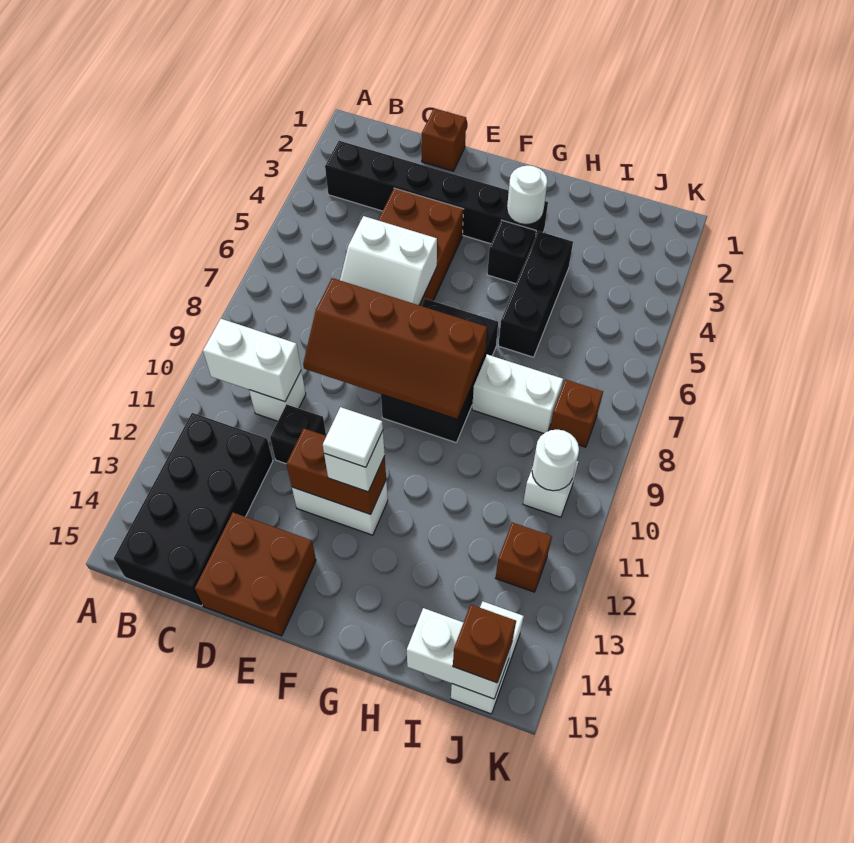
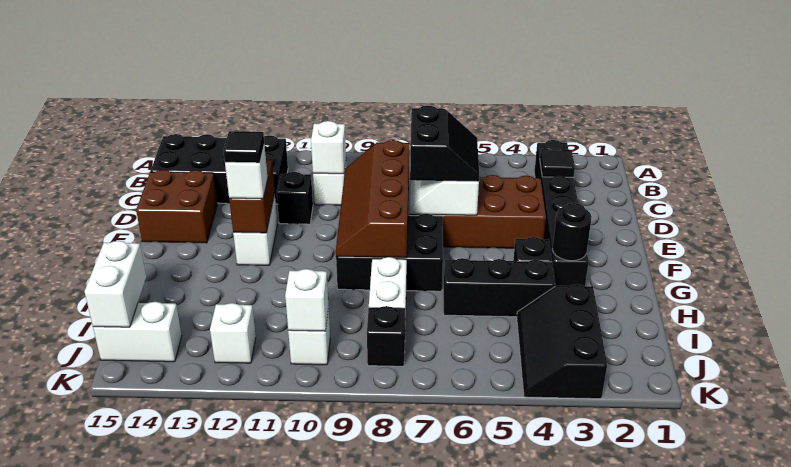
white 1x2 brick [203,319,301,402] -> white 1x1 brick [311,121,346,174]
none -> black 1x1 tile [540,149,575,178]
brown 1x1 brick [422,108,466,171] -> none
none -> black 2x2 slope [410,106,479,182]
white 1x1 tile [323,407,383,467] -> black 1x1 tile [223,131,264,163]
white 1x1 round brick [507,166,547,225] -> black 1x1 round brick [552,203,592,261]
none -> black 2x3 slope [517,284,607,399]
brown 1x1 brick [550,380,603,447] -> black 1x1 brick [367,306,405,366]
white 1x1 round brick [532,430,579,491] -> white 1x1 brick [285,269,328,331]
brown 1x1 brick [496,522,552,592] -> white 1x1 brick [210,303,256,363]
brown 1x1 brick [453,605,516,683] -> none

